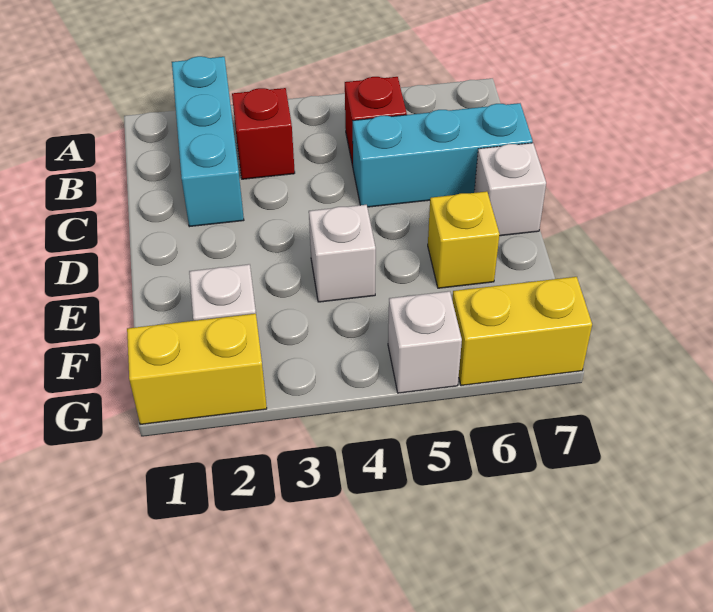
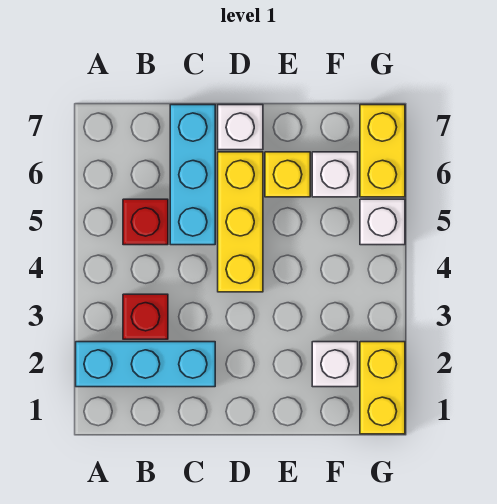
none -> yellow 1x3 brick [218,152,263,292]
white 1x1 brick [309,205,376,302] -> white 1x1 brick moved to [312,152,358,197]

